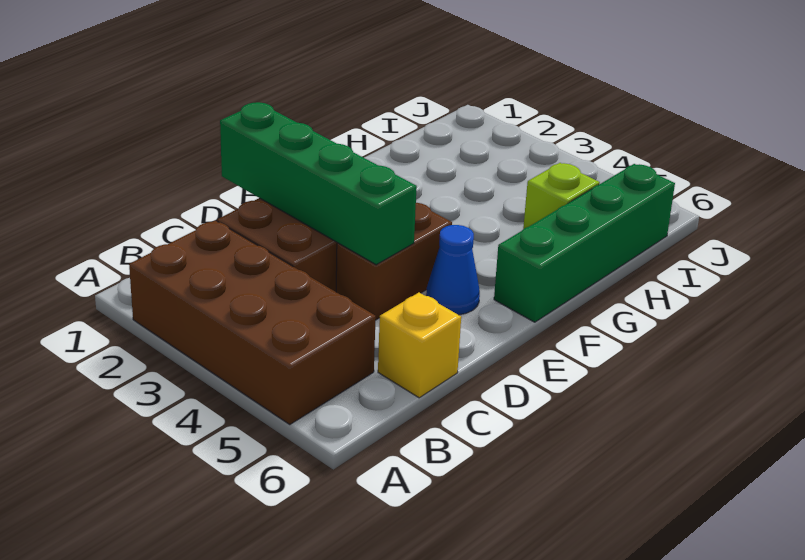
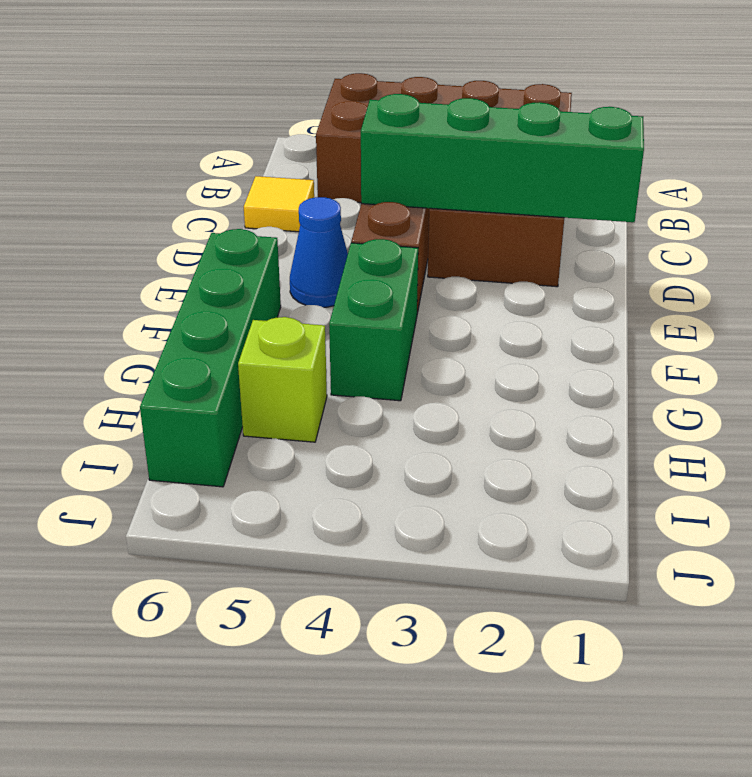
yellow 1x1 brick [378,293,461,398] -> yellow 1x1 tile [244,176,314,232]
none -> green 1x2 brick [329,239,418,401]

